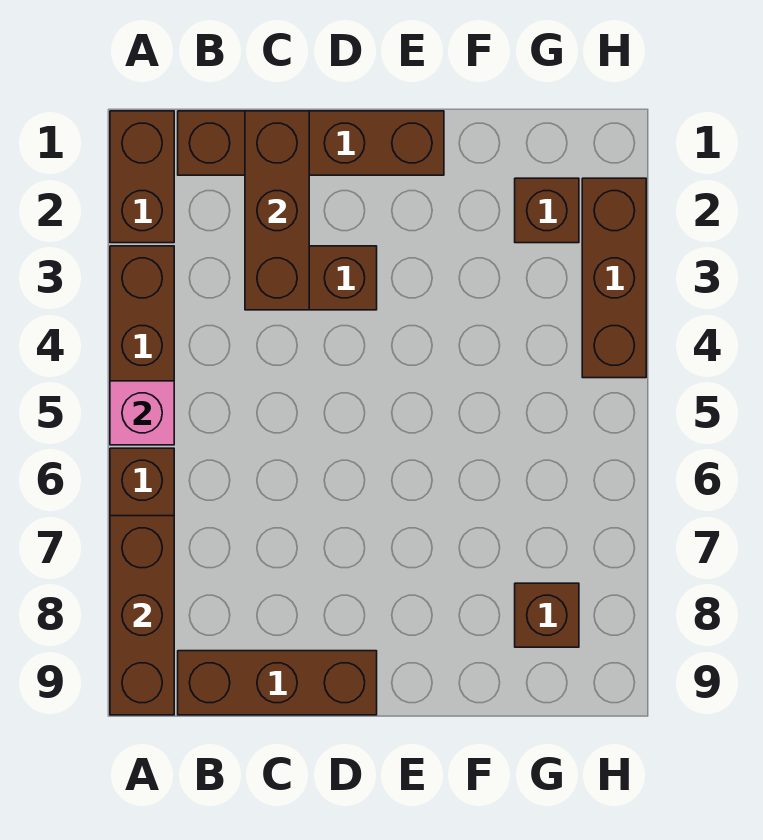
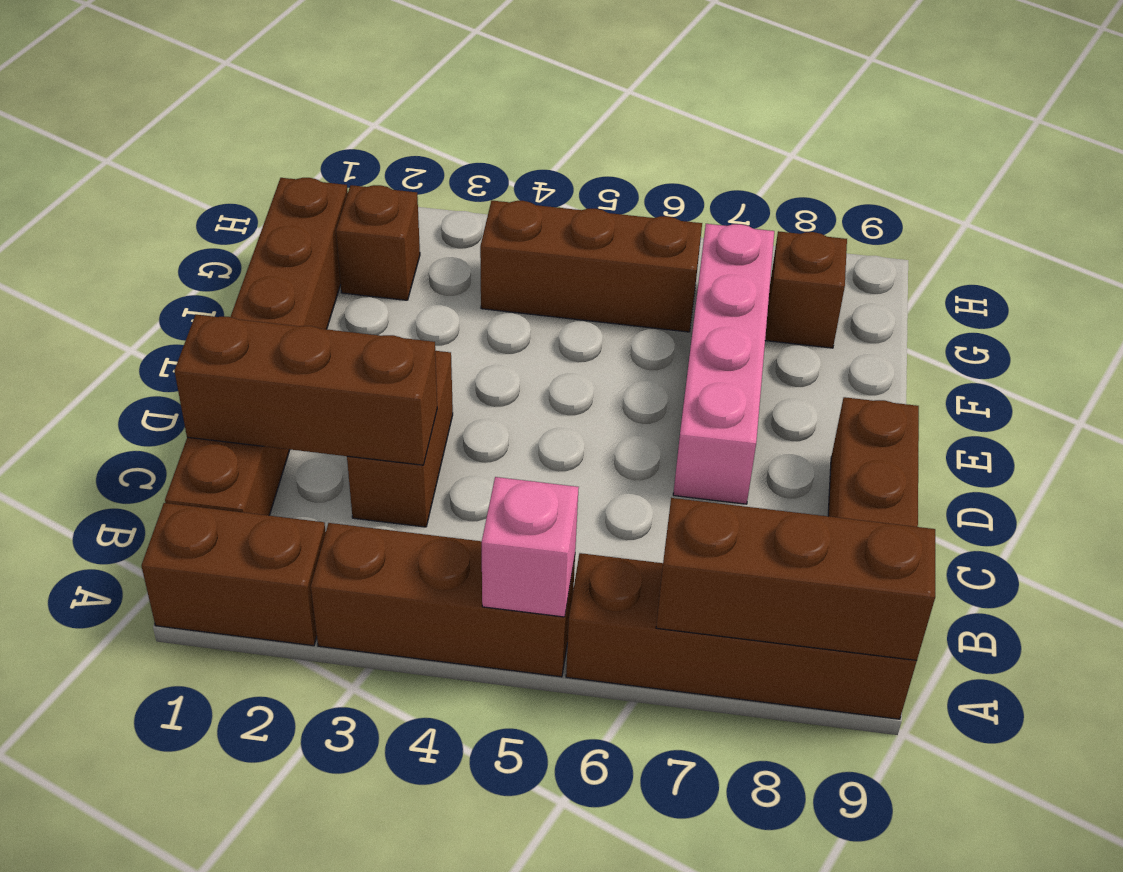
brown 1x4 brick [178,111,444,175] -> brown 1x6 brick [165,178,348,516]
none -> pink 1x4 brick [673,224,774,504]
brown 1x3 brick [582,178,646,378] -> brown 1x3 brick moved to [480,201,702,332]

